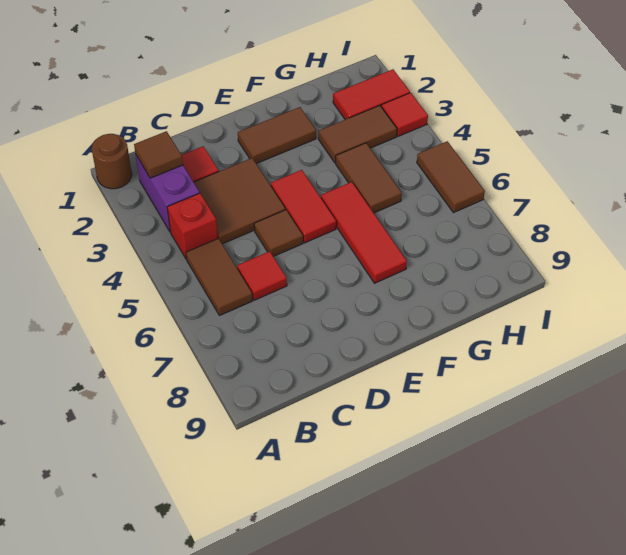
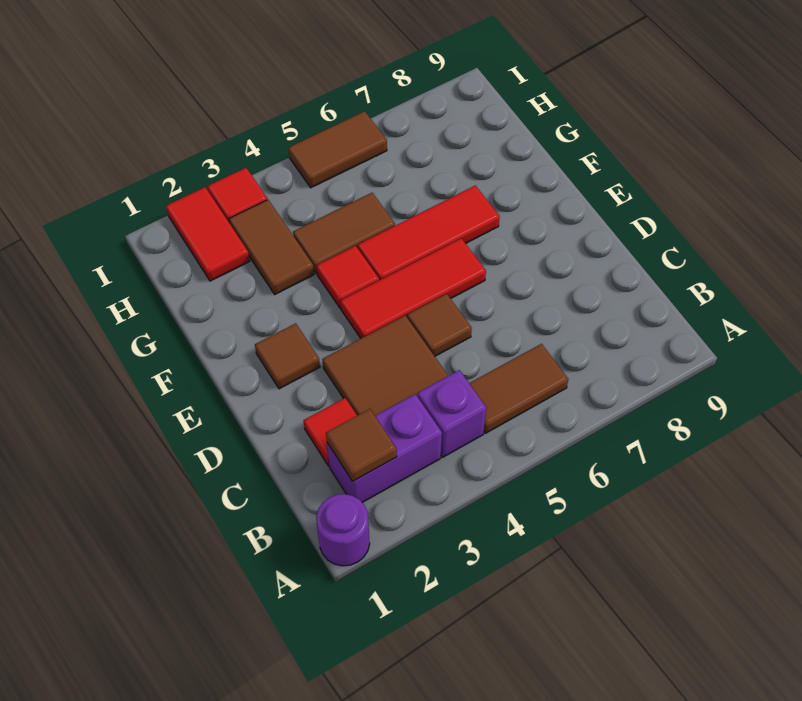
brown 1x1 round brick [92,134,132,189] -> purple 1x1 round brick [316,494,370,566]
red 1x1 brick [167,193,218,259] -> purple 1x1 brick [418,370,486,457]
red 1x1 tile [237,251,287,300] -> red 1x1 tile moved to [316,246,379,308]
brown 1x2 tile [238,107,316,164] -> brown 1x1 tile [255,323,320,389]
red 1x2 tile [271,170,336,243] -> red 1x3 tile [341,238,486,338]

